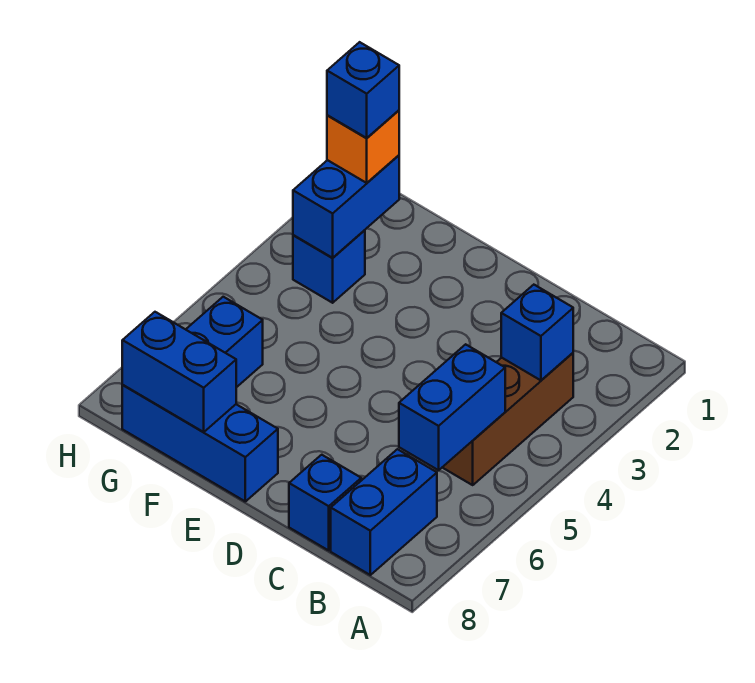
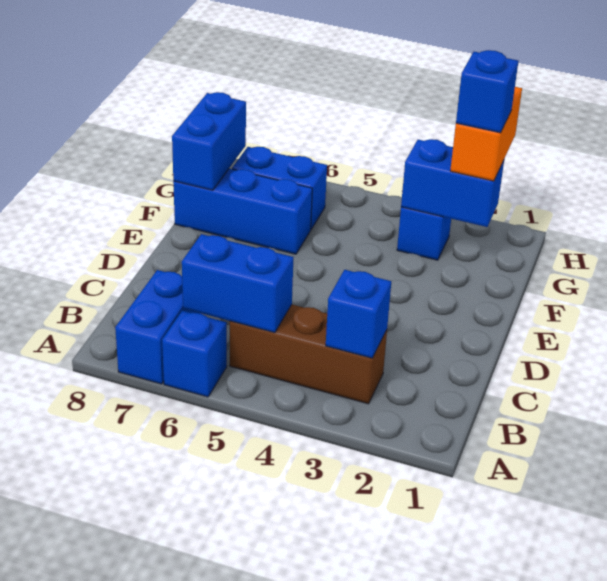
blue 1x2 brick [331,449,437,575] -> blue 1x2 brick turned to [115,270,198,384]
blue 1x1 brick [289,455,361,550] -> blue 1x1 brick moved to [162,311,227,397]
blue 1x3 brick [122,385,278,501] -> blue 1x3 brick turned to [173,169,312,254]
orange 1x1 brick [327,110,399,183] -> orange 1x2 brick [450,87,522,181]

